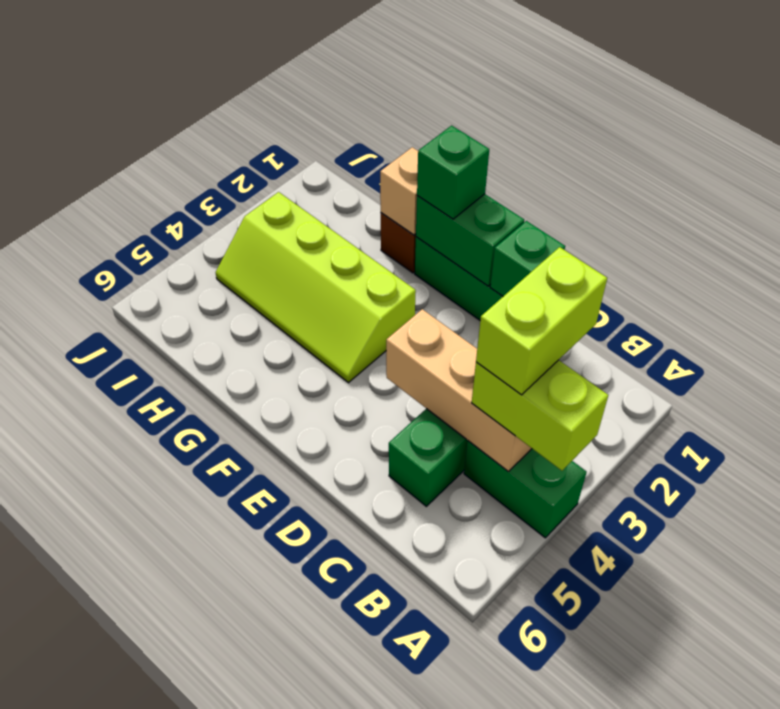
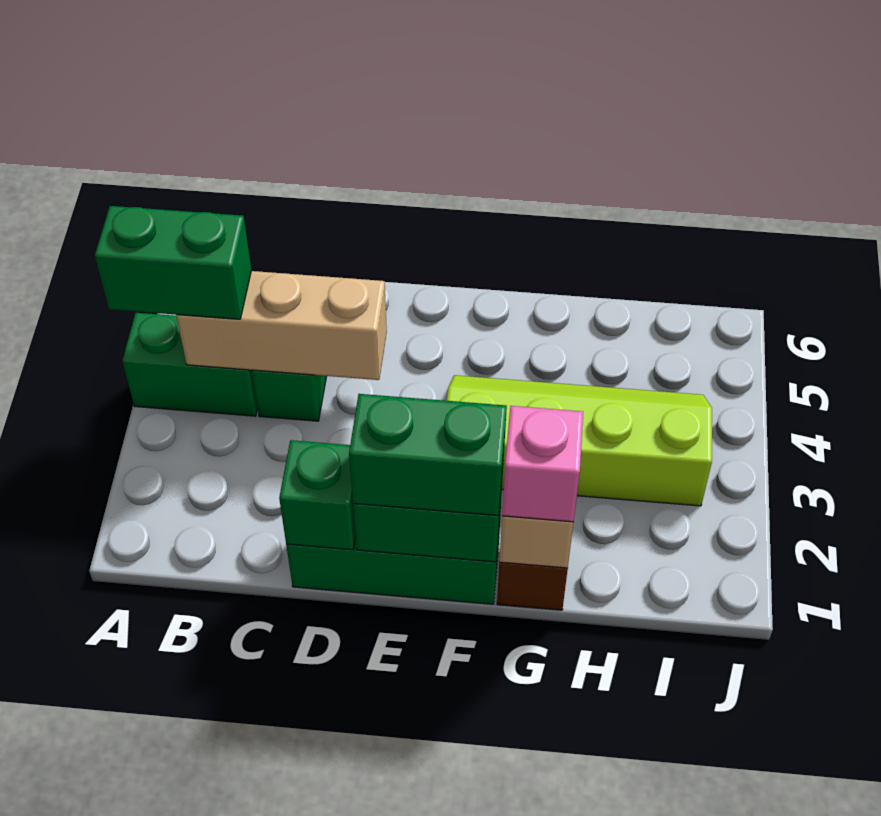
lime 1x2 brick [472,360,608,471] -> green 1x2 brick [95,206,251,319]
lime 1x2 brick [476,247,607,395] -> none
green 1x1 brick [417,126,489,219] -> green 1x2 brick [349,394,507,516]
none -> pink 1x1 brick [502,406,583,522]

